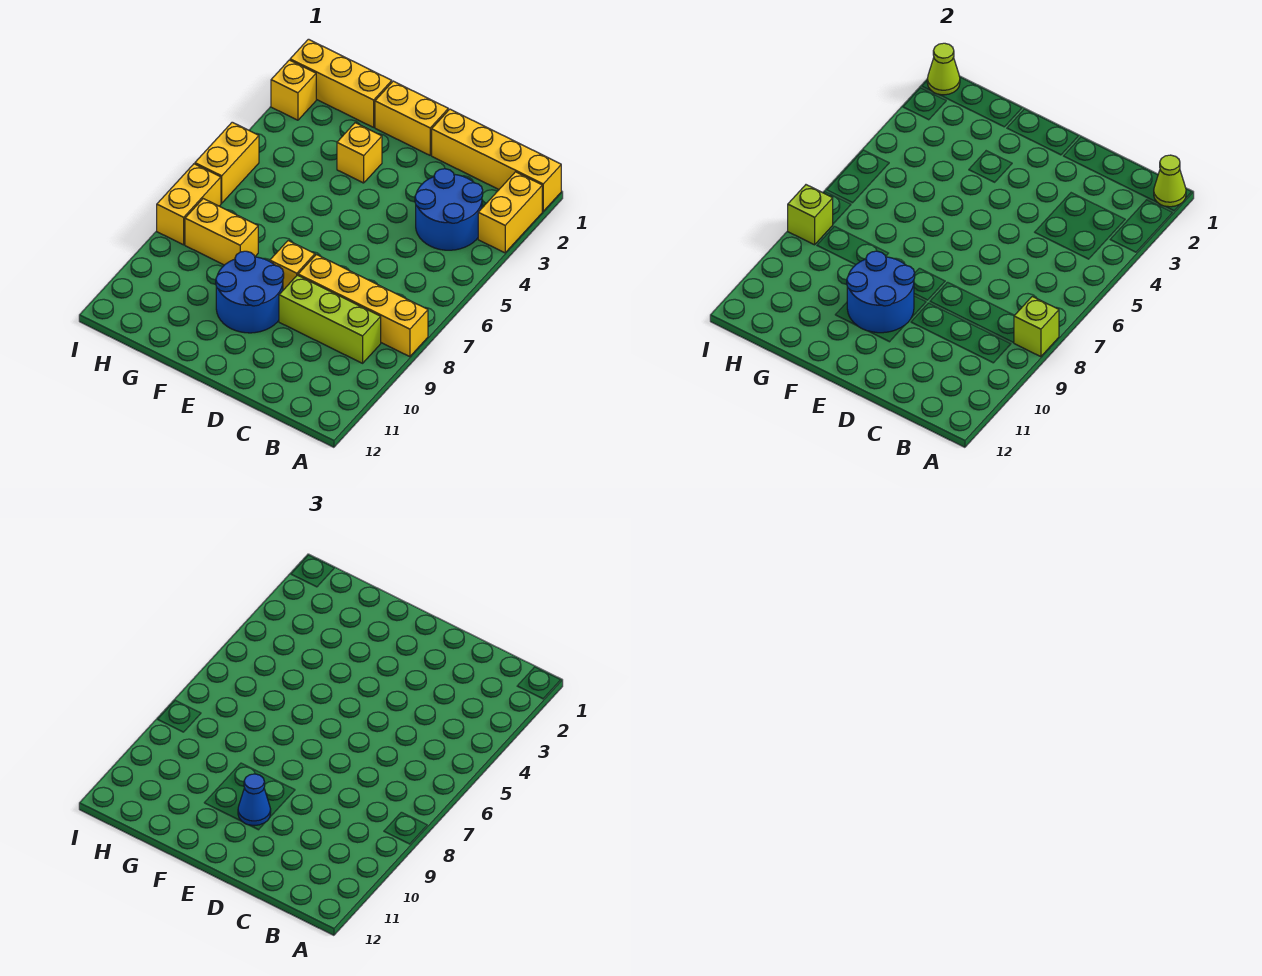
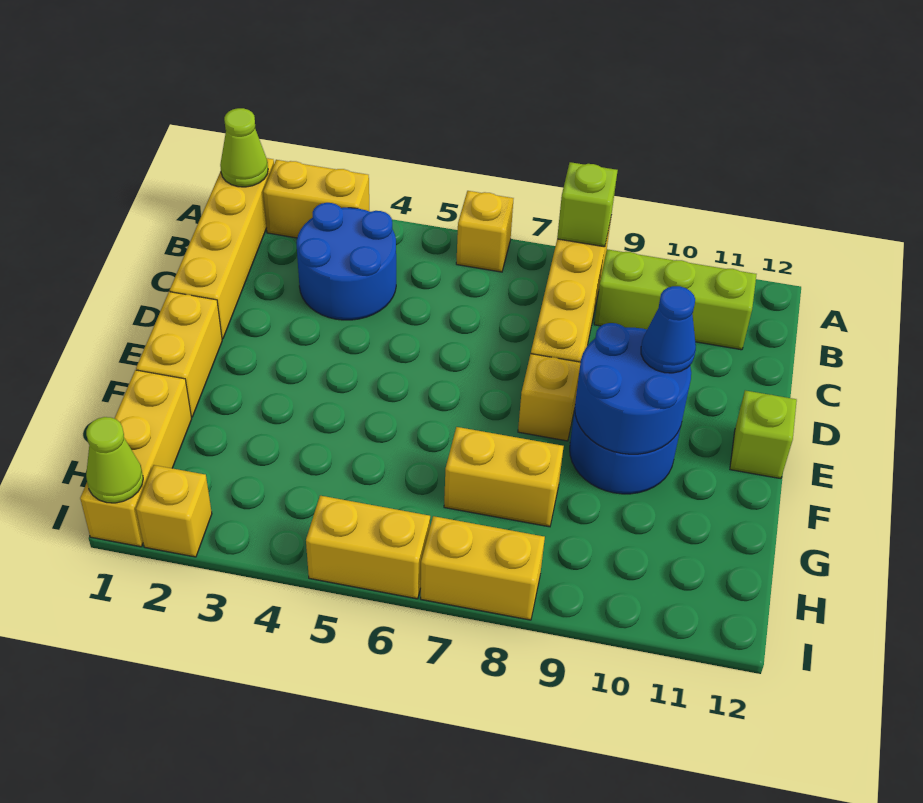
lime 1x3 brick [279,275,381,363] -> lime 1x3 brick turned to [594,249,757,350]
yellow 1x1 brick [337,123,382,183] -> yellow 1x1 brick moved to [456,191,514,272]
yellow 1x2 brick [185,199,258,265] -> yellow 1x2 brick turned to [444,427,564,527]
lime 1x1 brick [788,185,833,245] -> lime 1x1 brick moved to [730,390,797,479]

